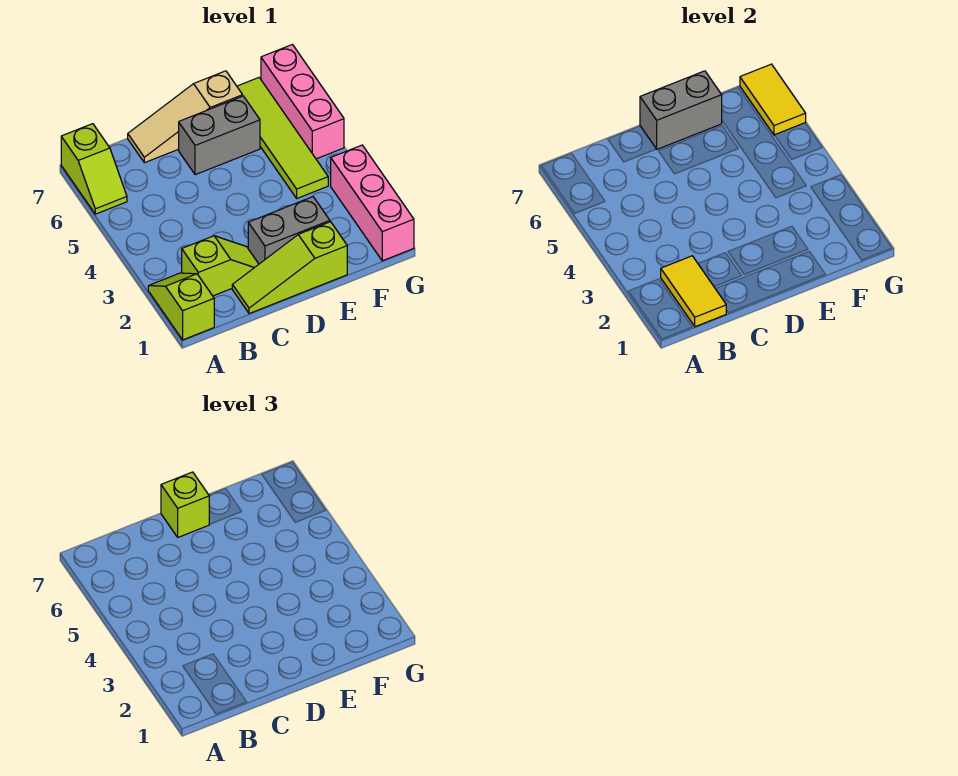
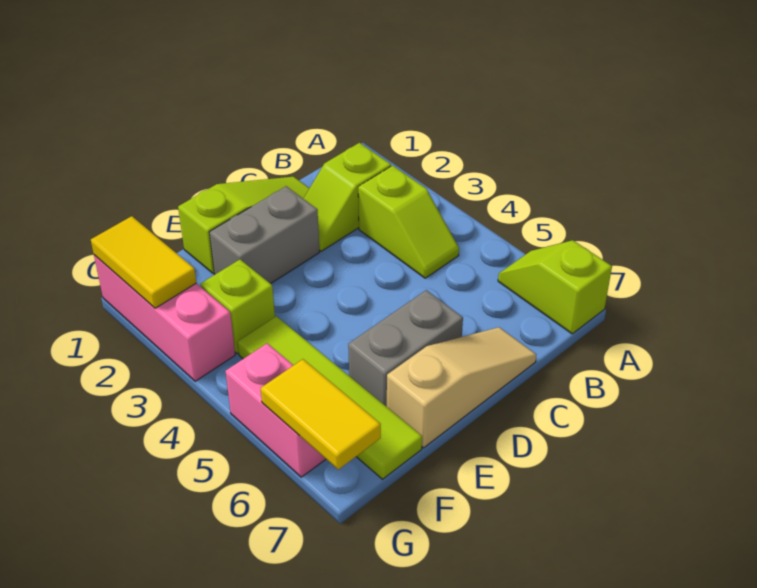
lime 1x2 slope [148,273,214,340] -> lime 1x2 slope moved to [358,165,459,278]
yellow 1x2 tile [661,256,726,327] -> yellow 1x2 tile moved to [91,216,196,308]
grey 1x2 brick [640,71,722,149] -> none
lime 1x1 brick [161,472,209,537] -> lime 1x1 brick moved to [200,259,275,354]
pink 1x3 brick [261,45,344,159] -> pink 1x2 brick [225,343,326,477]

